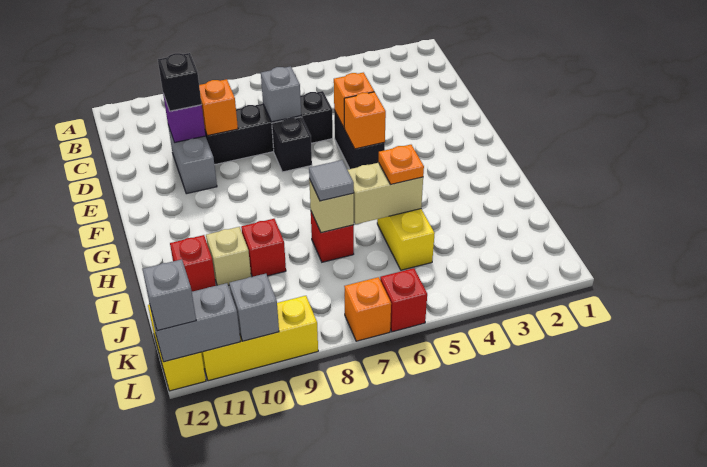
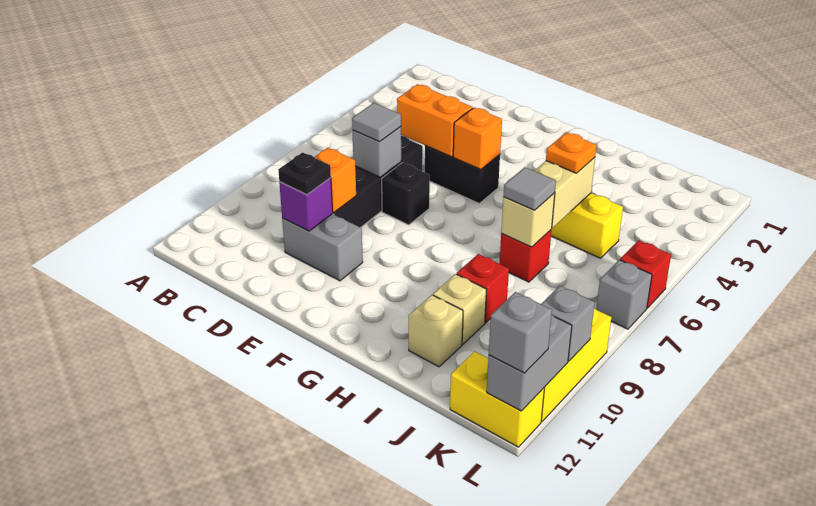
none -> grey 1x1 tile [352,103,401,142]
black 1x1 brick [158,53,202,111] -> black 1x1 plate [278,152,331,195]
orange 1x1 brick [334,73,374,128] -> orange 1x2 brick [397,84,473,157]
red 1x1 brick [170,235,216,292] -> tan 1x1 brick [409,295,463,367]
orange 1x1 brick [344,277,391,341] -> grey 1x1 brick [596,260,652,329]

